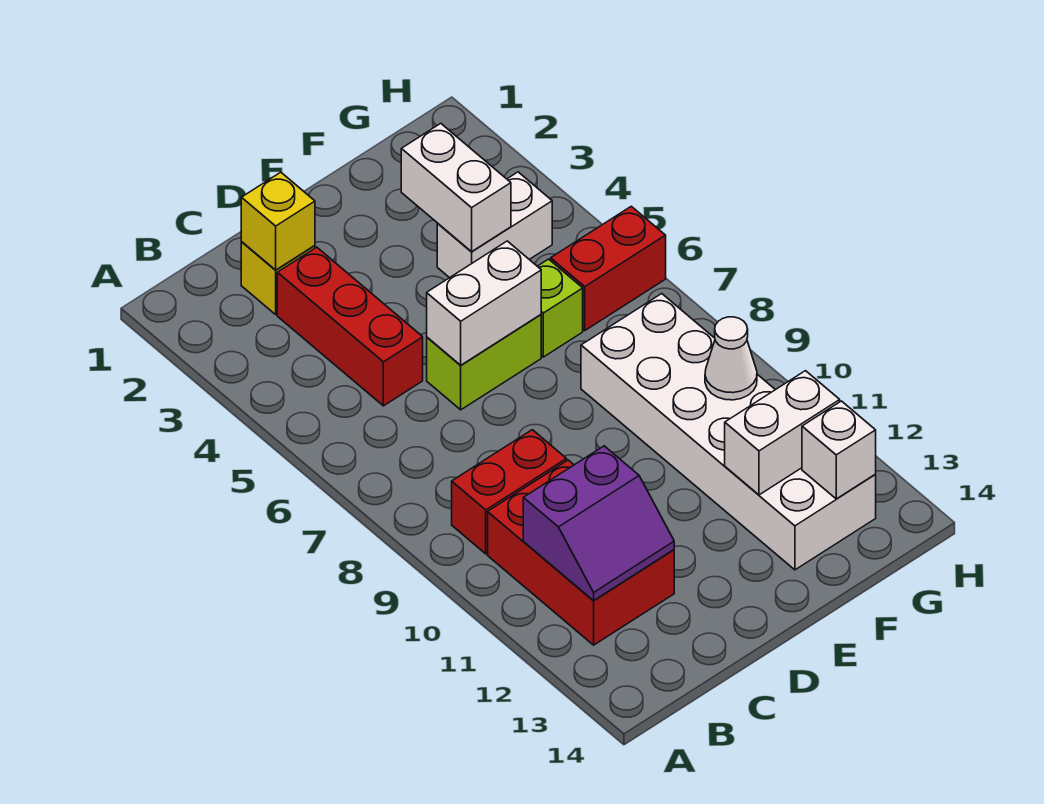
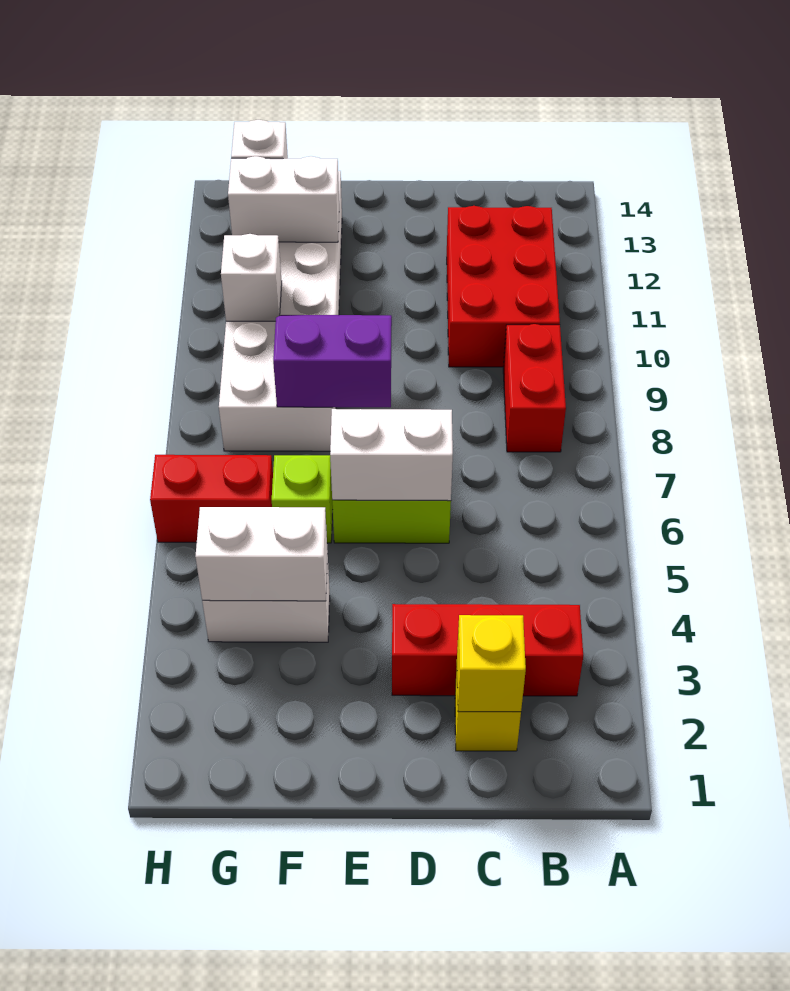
red 1x2 brick [452,430,567,554] -> red 1x2 brick turned to [503,324,566,452]
purple 2x2 slope [523,446,674,600] -> purple 2x2 slope moved to [273,315,392,408]
red 1x3 brick [277,247,423,406] -> red 1x3 brick turned to [392,604,583,696]
white 1x2 brick [401,123,511,252] -> white 1x2 brick turned to [195,507,328,601]
white 1x1 cone [705,317,757,400] -> white 1x1 brick [221,234,282,321]

